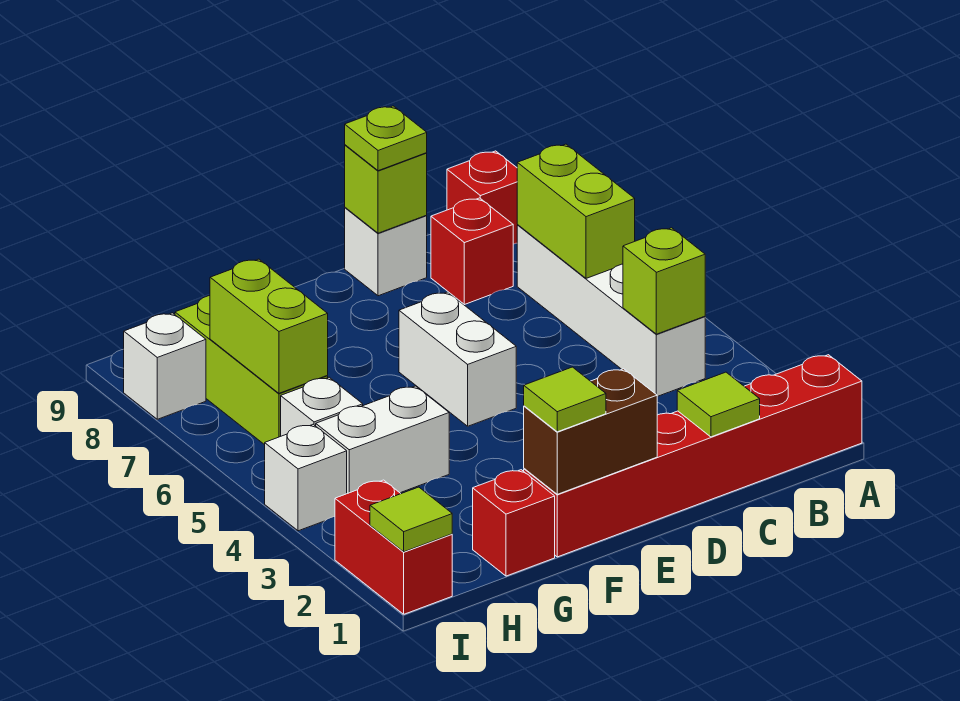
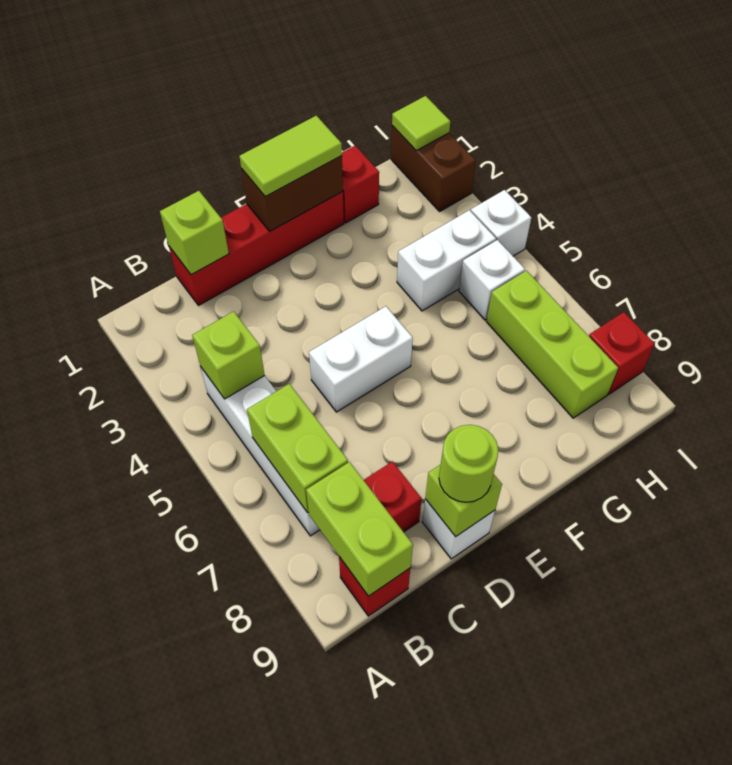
red 1x6 brick [524,355,862,557] -> red 1x4 brick [169,192,344,306]
lime 1x1 tile [677,372,760,437] -> lime 1x1 brick [160,191,229,275]
lime 1x1 plate [345,106,427,171] -> lime 1x1 round brick [439,425,498,502]
white 1x2 brick [399,292,516,426] -> white 1x2 brick turned to [309,306,413,412]
lime 1x1 tile [524,367,606,432] -> lime 1x2 tile [239,116,342,197]
lime 1x2 brick [210,259,328,393] -> lime 1x2 brick moved to [306,462,413,596]
red 1x2 brick [335,480,452,614] -> brown 1x2 brick [391,126,476,211]
white 1x1 brick [124,313,206,419] -> red 1x1 brick [589,312,655,394]

